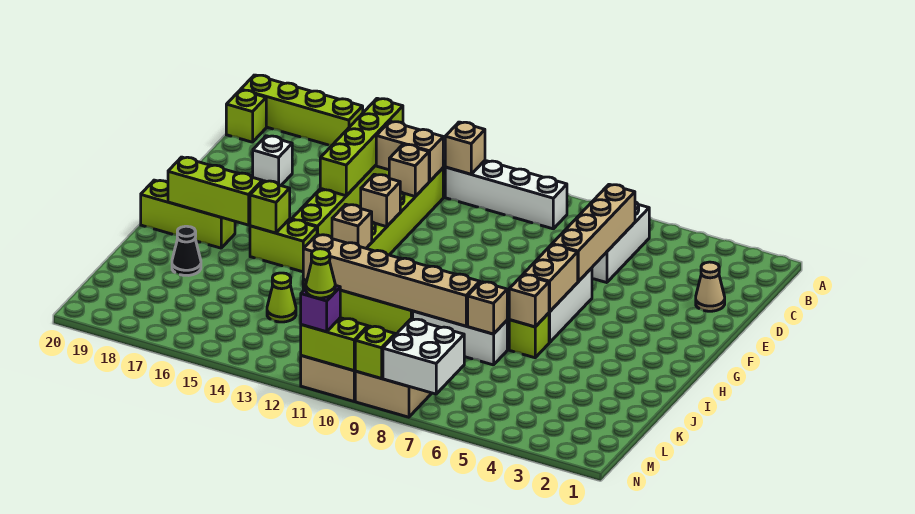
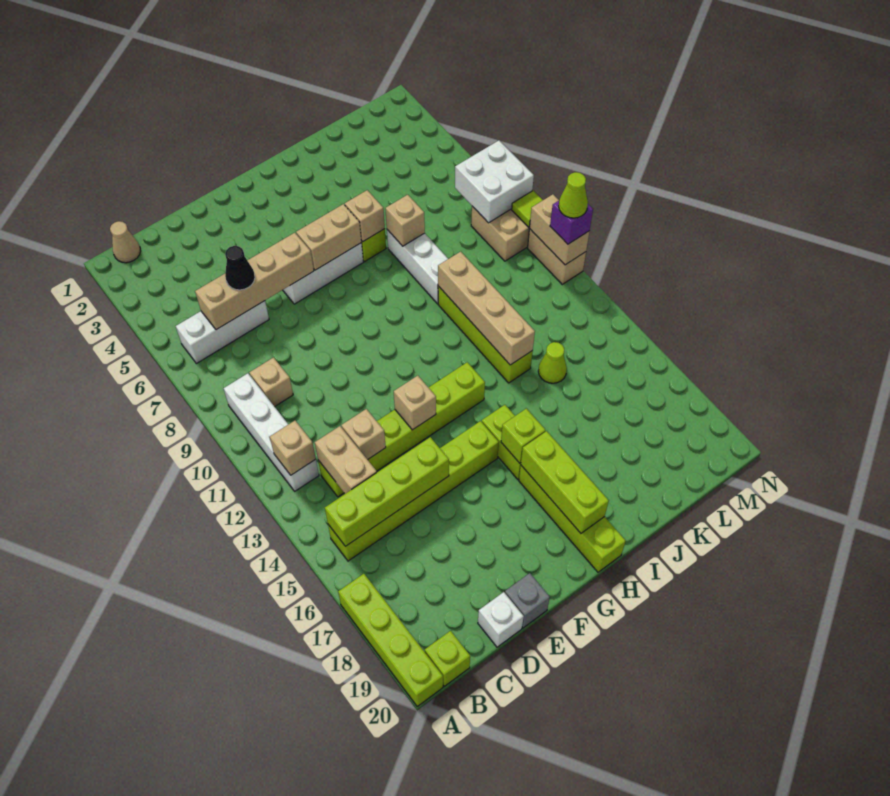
tan 1x1 cone [696,262,725,311] -> tan 1x1 cone moved to [110,221,141,263]
white 1x1 brick [253,136,292,186] -> white 1x1 brick moved to [478,592,524,647]
none -> grey 1x1 brick [505,573,550,628]
tan 1x1 brick [332,204,372,248] -> tan 1x1 brick moved to [249,357,293,407]
lime 1x3 brick [141,180,235,248] -> lime 1x4 brick [519,466,626,572]
tan 1x6 brick [303,234,480,326] -> tan 1x4 brick [438,252,535,365]
black 1x1 cone [172,226,201,275] -> black 1x1 cone moved to [225,246,255,290]
lime 1x1 brick [355,326,395,379] -> lime 1x1 tile [512,190,543,227]
lime 1x2 brick [301,318,368,371] -> tan 1x2 brick [530,194,590,265]

